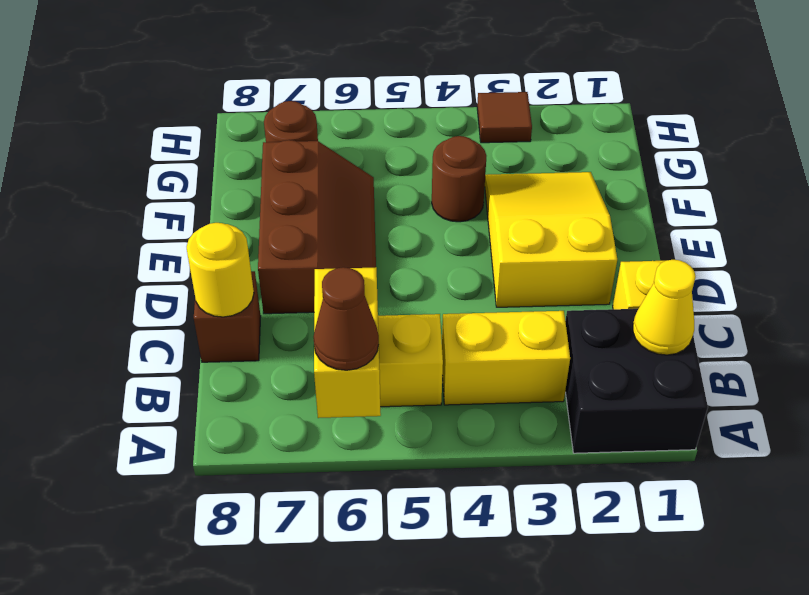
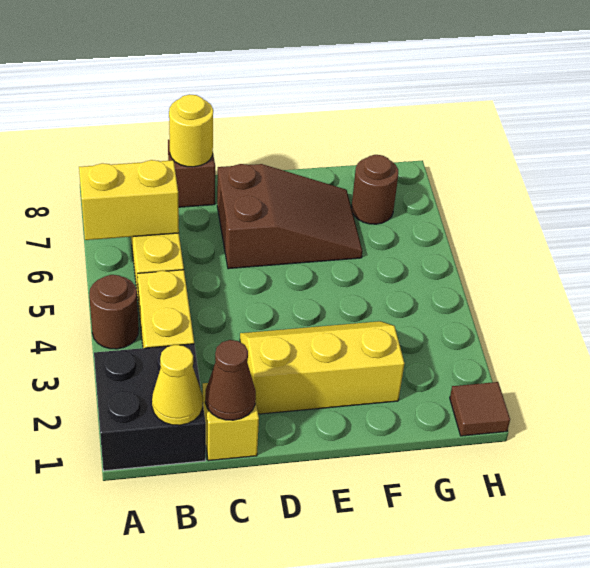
brown 1x1 cone [313,267,379,370] -> brown 1x1 cone moved to [205,340,256,420]
yellow 2x3 slope [485,172,617,307] -> yellow 2x3 slope turned to [240,321,404,414]
brown 2x3 slope [258,140,376,314] -> brown 2x3 slope turned to [217,164,362,269]
brown 1x1 round brick [432,136,486,222] -> brown 1x1 round brick moved to [89,275,139,349]
brown 1x1 tile [477,92,532,143] -> brown 1x1 tile moved to [450,382,510,436]

